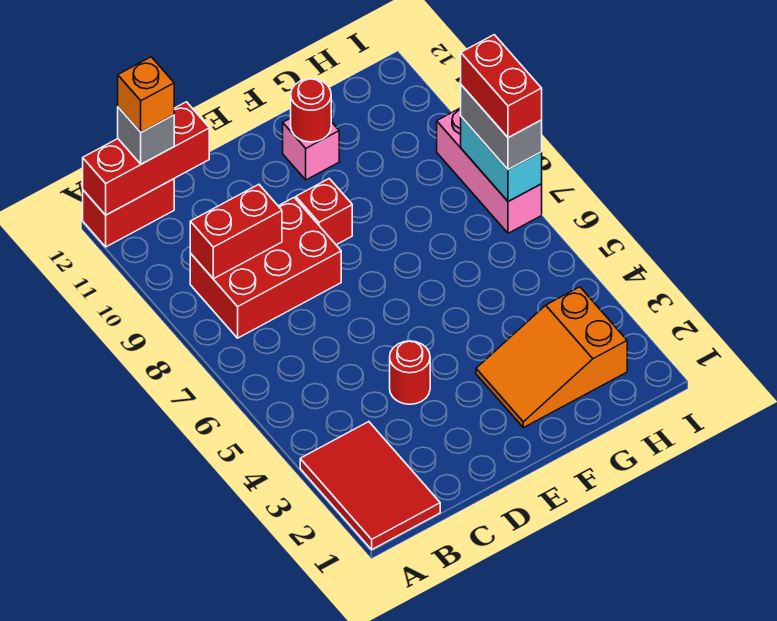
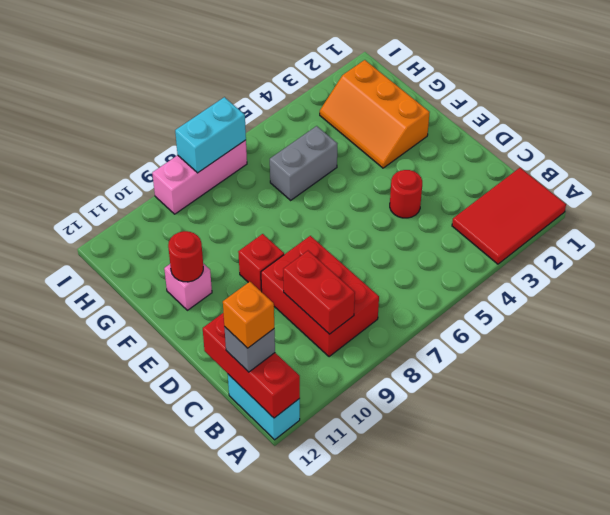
red 1x2 brick [83,179,174,247] -> cyan 1x2 brick [228,374,300,440]
orange 2x3 slope [476,287,627,428] -> orange 2x3 slope turned to [320,60,430,168]
grey 1x2 brick [461,85,542,170] -> grey 1x2 brick moved to [270,126,337,200]
red 1x2 brick [461,35,542,138] -> none

